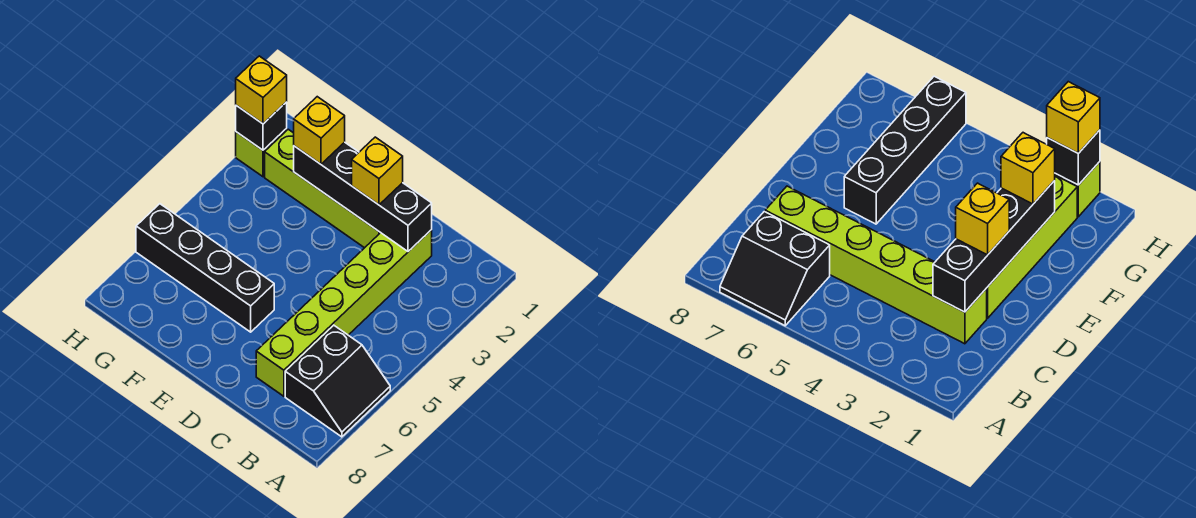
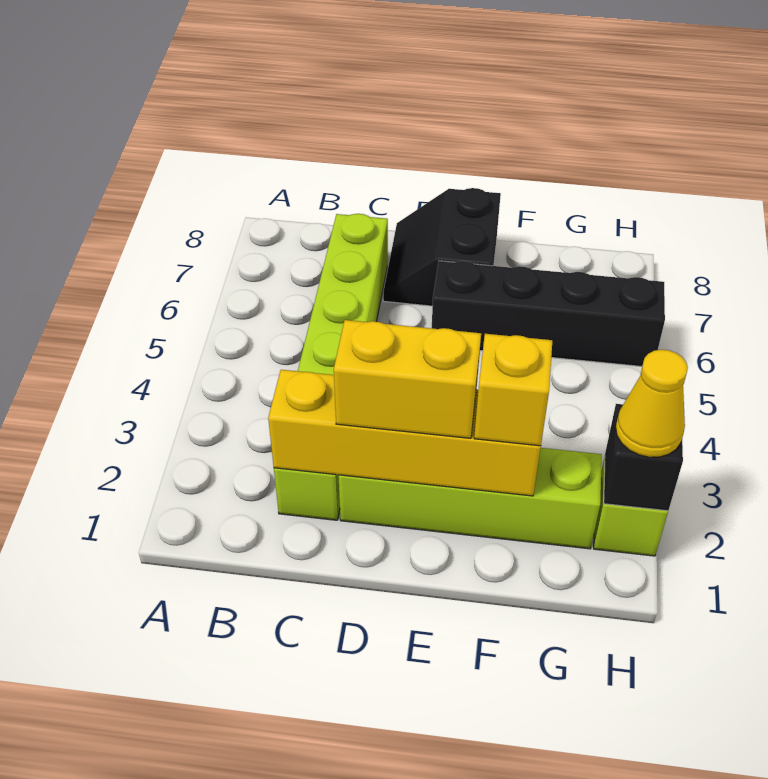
black 2x2 slope [285,325,390,437] -> black 2x2 slope moved to [383,188,501,306]
black 1x4 brick [294,142,432,251] -> yellow 1x4 brick [268,370,541,496]
yellow 1x1 brick [352,137,403,205] -> yellow 1x2 brick [334,320,481,438]
yellow 1x1 brick [236,56,287,124] -> yellow 1x1 cone [616,350,688,457]

